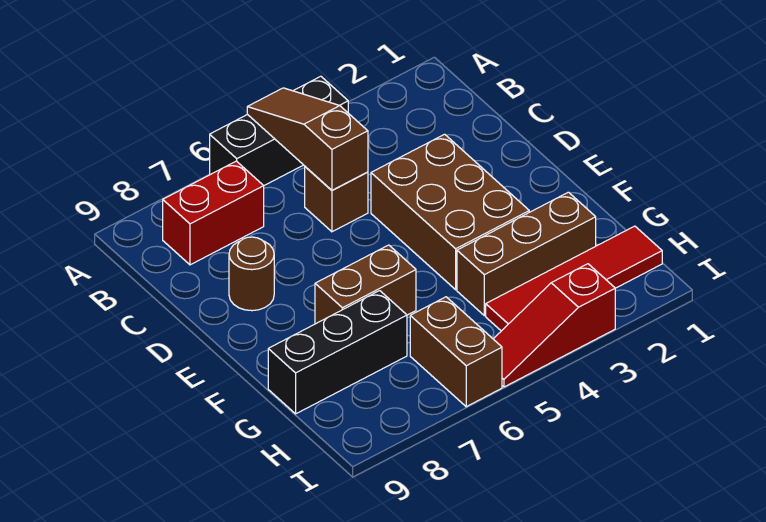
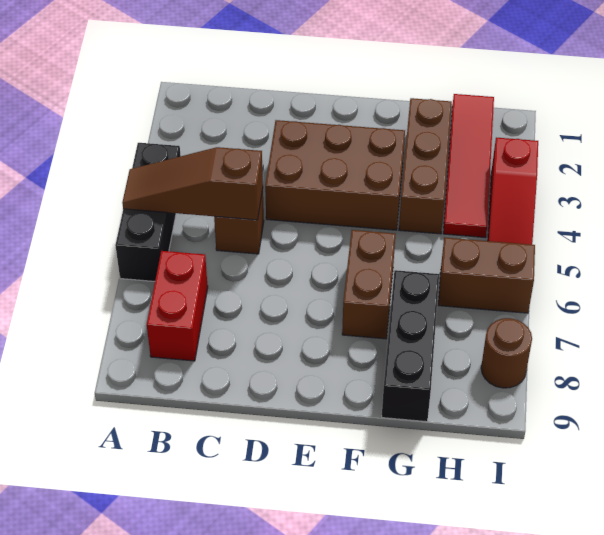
brown 1x1 round brick [229,237,274,311] -> brown 1x1 round brick moved to [481,318,532,388]

